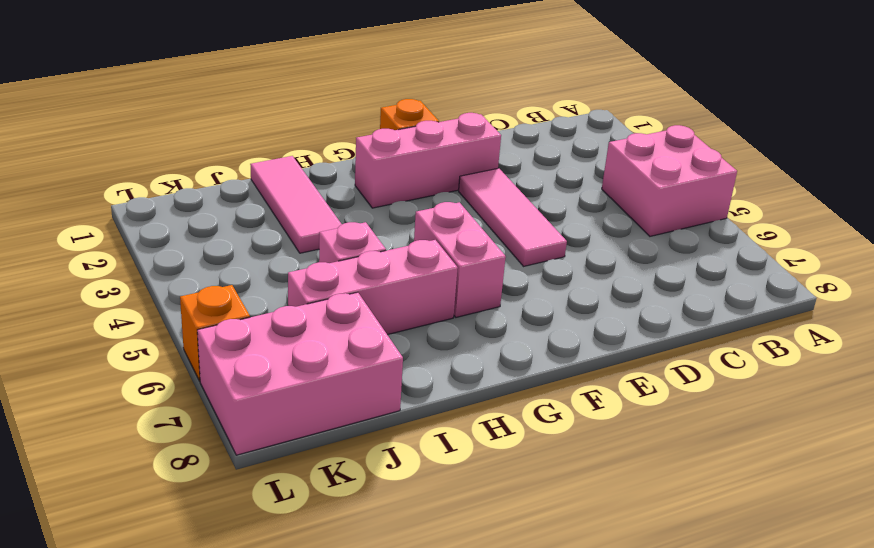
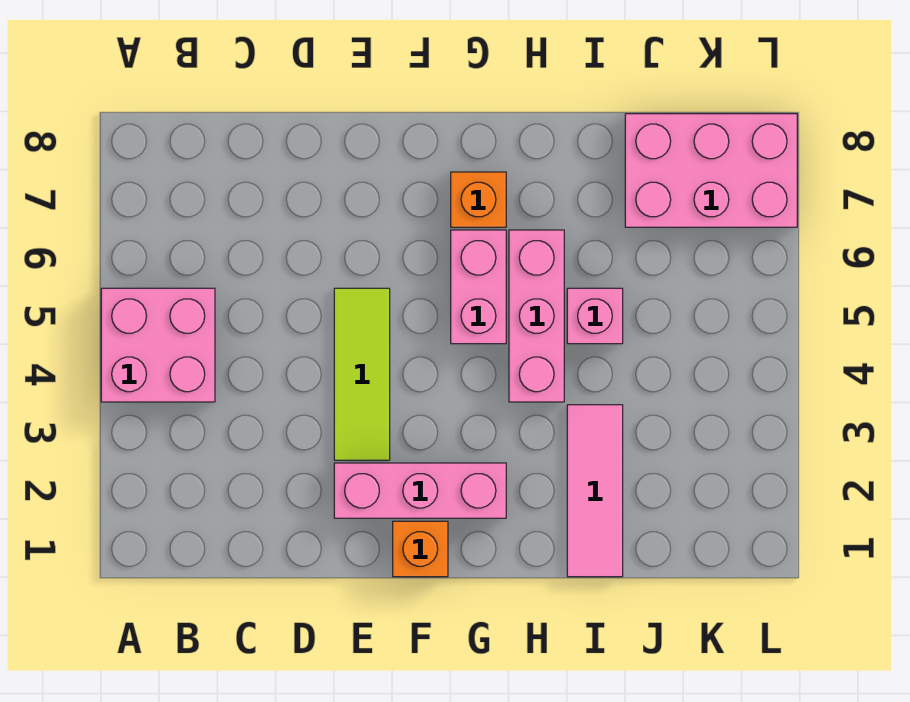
pink 1x3 tile [459,168,567,266] -> lime 1x3 tile [334,288,390,460]
pink 1x3 brick [288,240,458,335] -> pink 1x3 brick turned to [509,230,564,402]
orange 1x1 brick [180,285,250,381] -> orange 1x1 brick moved to [451,172,506,227]

